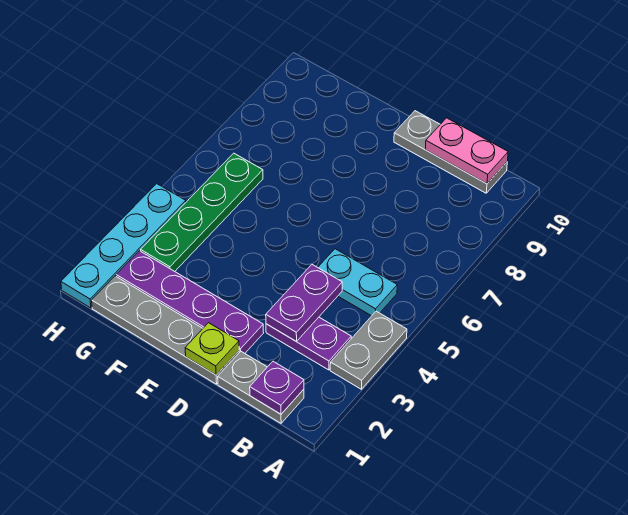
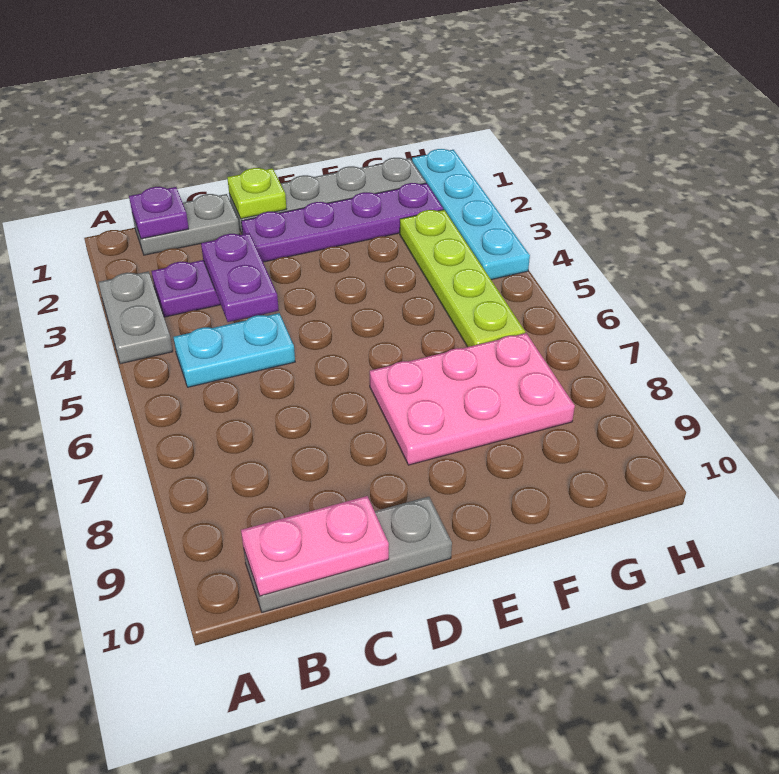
none -> pink 2x3 plate [370,333,575,465]
green 1x4 plate [141,153,263,271] -> lime 1x4 plate [400,210,525,347]

